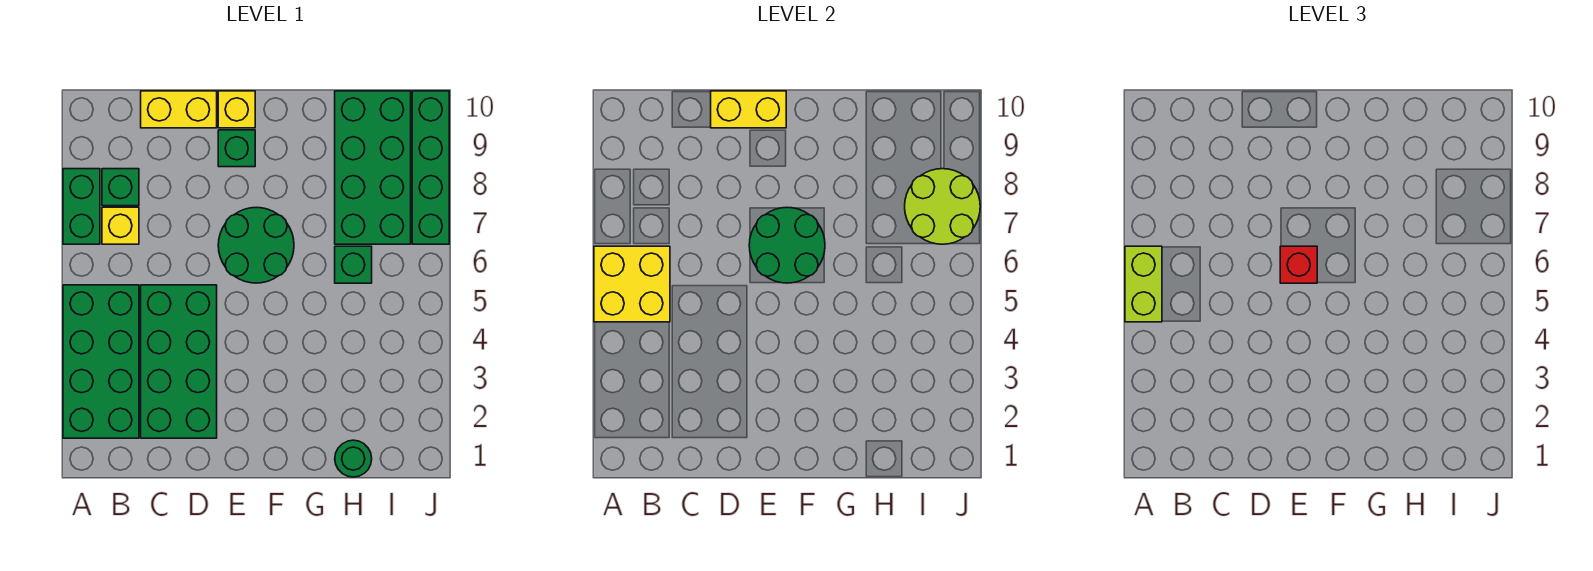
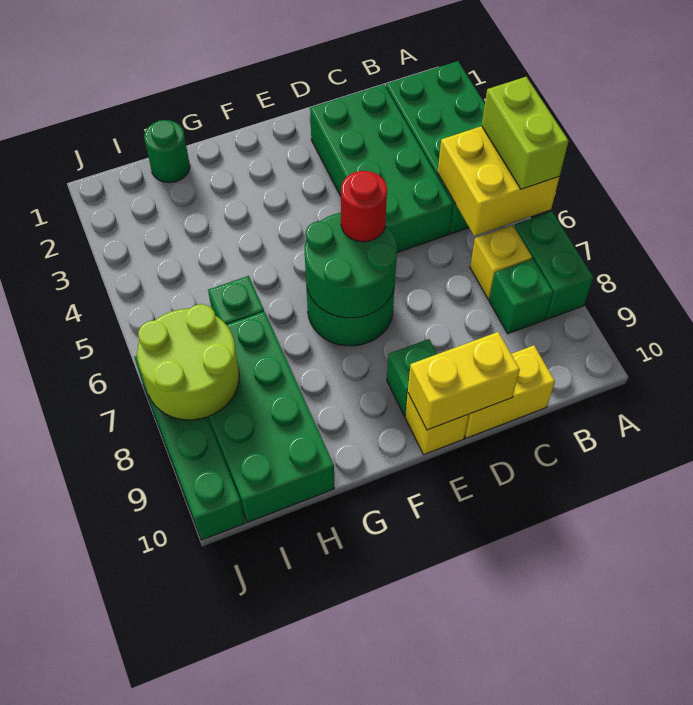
red 1x1 brick [1280,246,1317,283] -> red 1x1 round brick [341,171,387,242]

